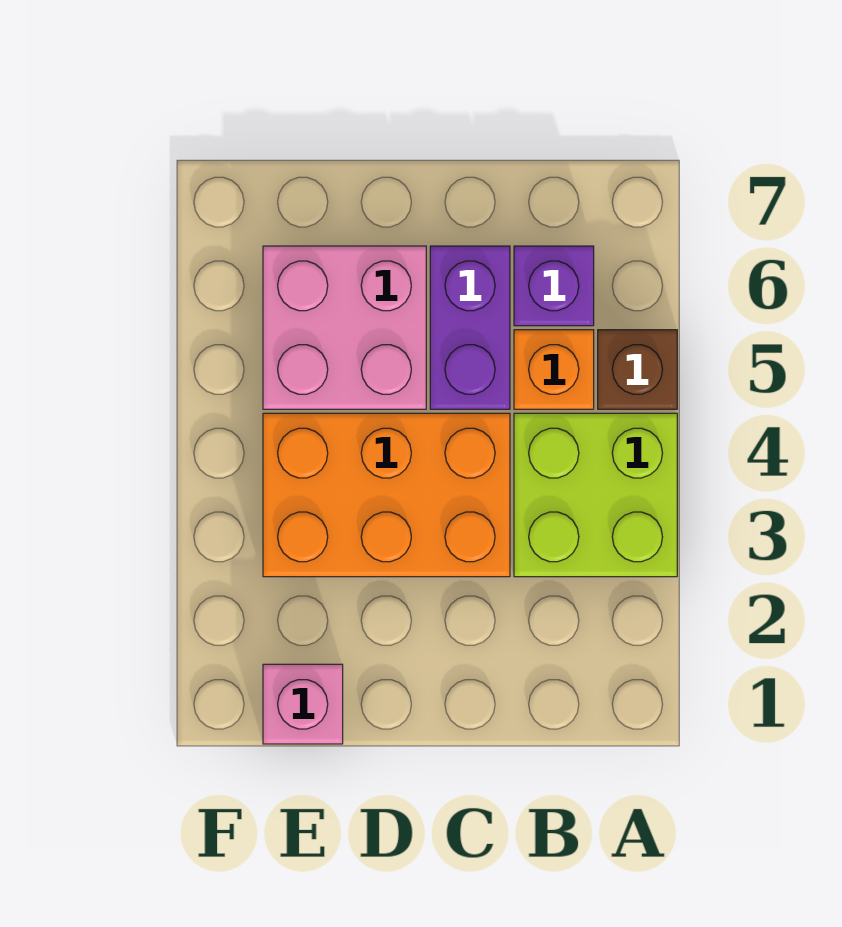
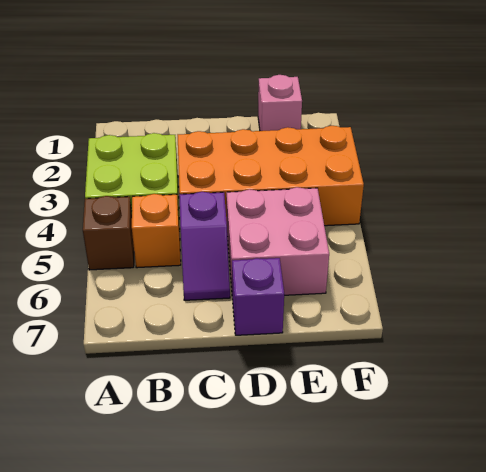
purple 1x1 brick [514,246,594,326] -> purple 1x1 brick moved to [232,258,284,335]
orange 2x3 brick [263,413,510,577] -> orange 2x4 brick [178,126,364,226]
purple 1x2 brick [430,246,510,409] -> purple 1x2 slope [179,192,230,300]

